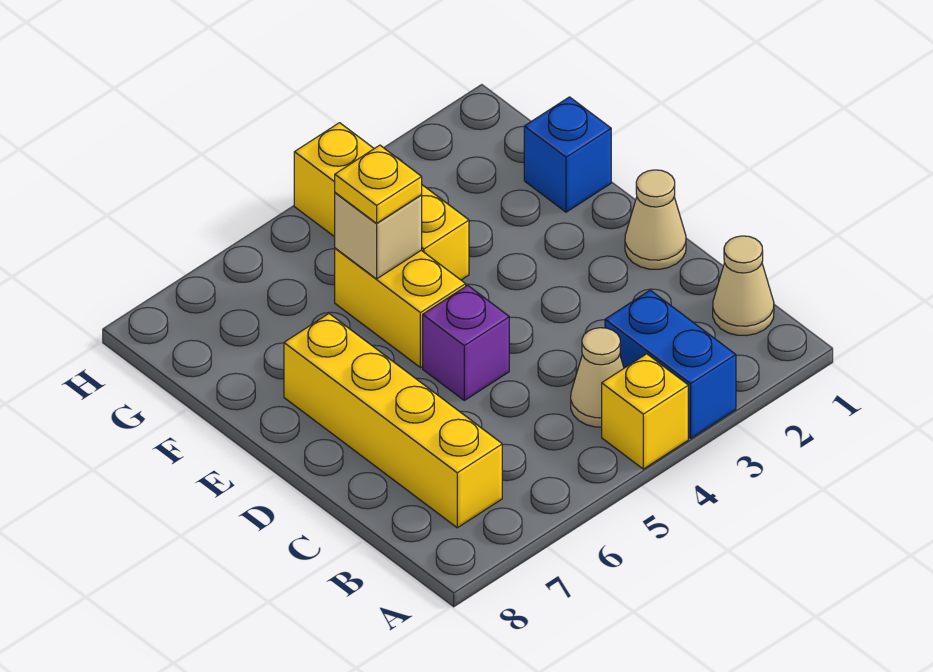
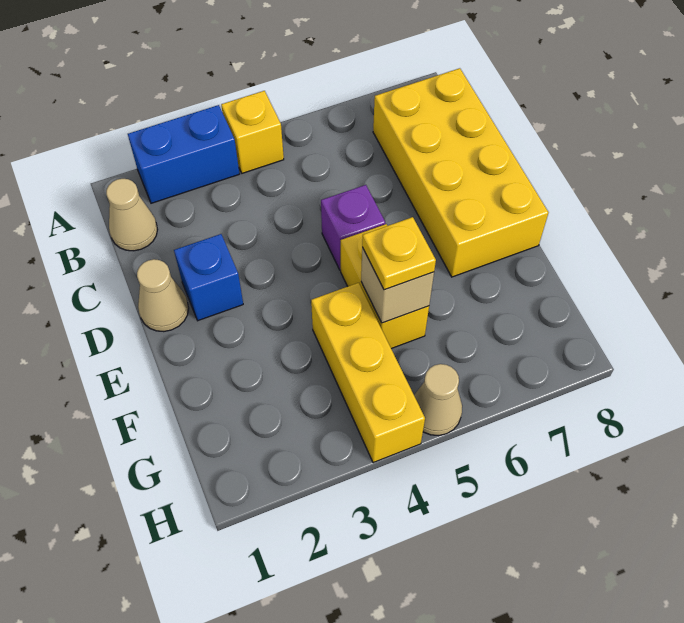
blue 1x2 brick [605,290,736,438] -> blue 1x2 brick turned to [128,105,239,203]
tan 1x1 cone [571,328,624,427] -> tan 1x1 cone moved to [414,364,462,436]
yellow 1x4 brick [284,314,502,528] -> yellow 2x4 brick [373,68,549,277]
blue 1x1 brick [524,97,611,212] -> blue 1x1 brick moved to [174,234,243,321]

